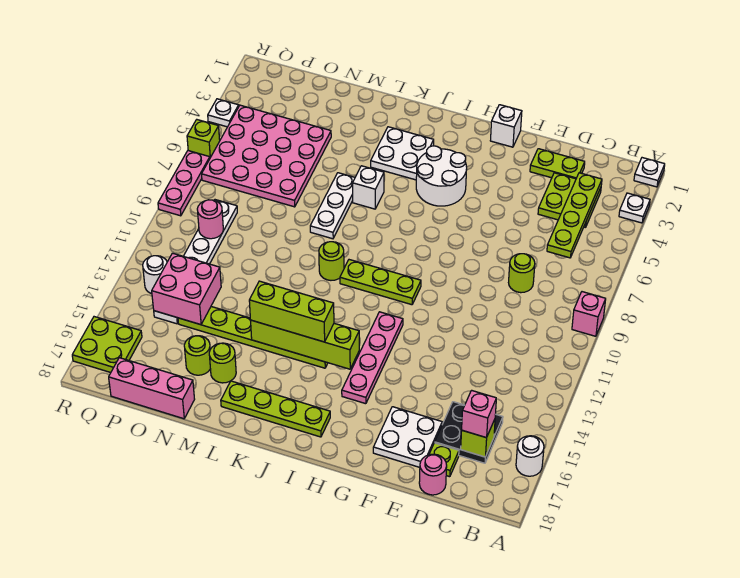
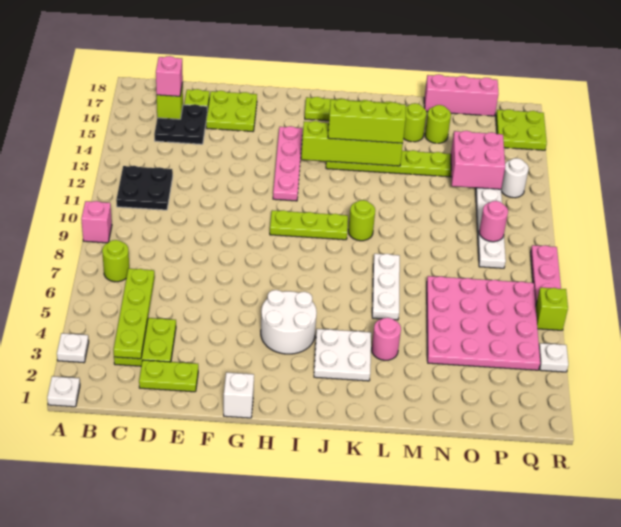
white 1x1 round brick [516,436,544,476] -> none
none -> black 2x2 plate [116,166,173,210]
lime 1x1 round brick [509,254,535,293] -> lime 1x1 round brick moved to [102,240,129,282]
pink 1x1 round brick [419,454,447,495] -> pink 1x1 round brick moved to [372,318,401,360]
white 2x2 plate [373,407,442,467] -> lime 2x2 plate [206,91,257,131]
white 1x1 brick [353,166,384,209] -> none

